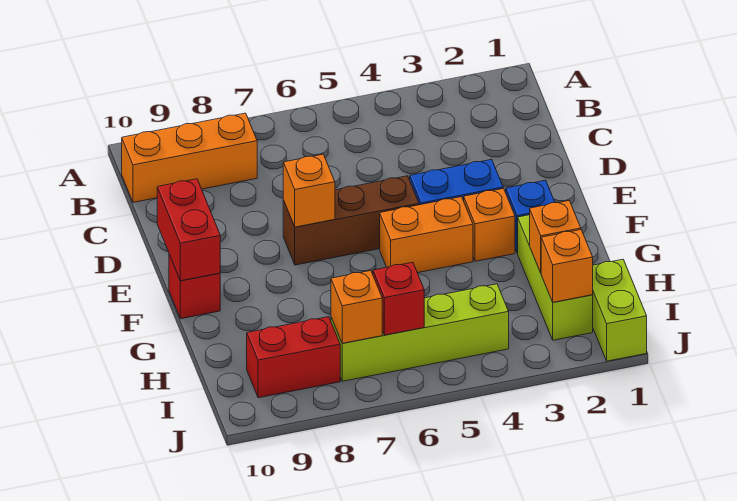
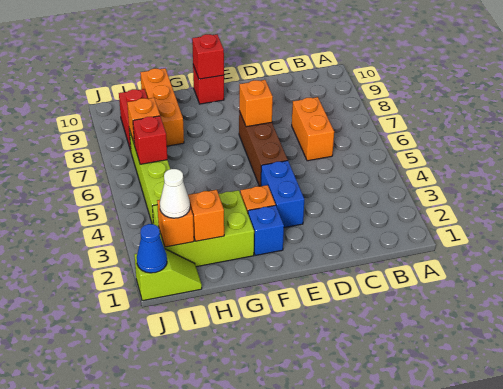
orange 1x3 brick [122,113,257,202] -> orange 1x3 brick moved to [140,68,184,146]
red 1x2 brick [157,179,220,281] -> red 1x1 brick [192,34,224,79]
orange 1x2 brick [380,197,473,273] -> orange 1x2 brick moved to [292,97,334,161]
lime 1x3 brick [518,215,593,340] -> lime 2x3 brick [152,190,254,267]
lime 1x2 brick [593,259,647,361] -> lime 1x2 slope [134,249,202,301]
none -> white 1x1 cone [160,169,190,218]
none -> blue 1x1 cone [137,224,167,273]

